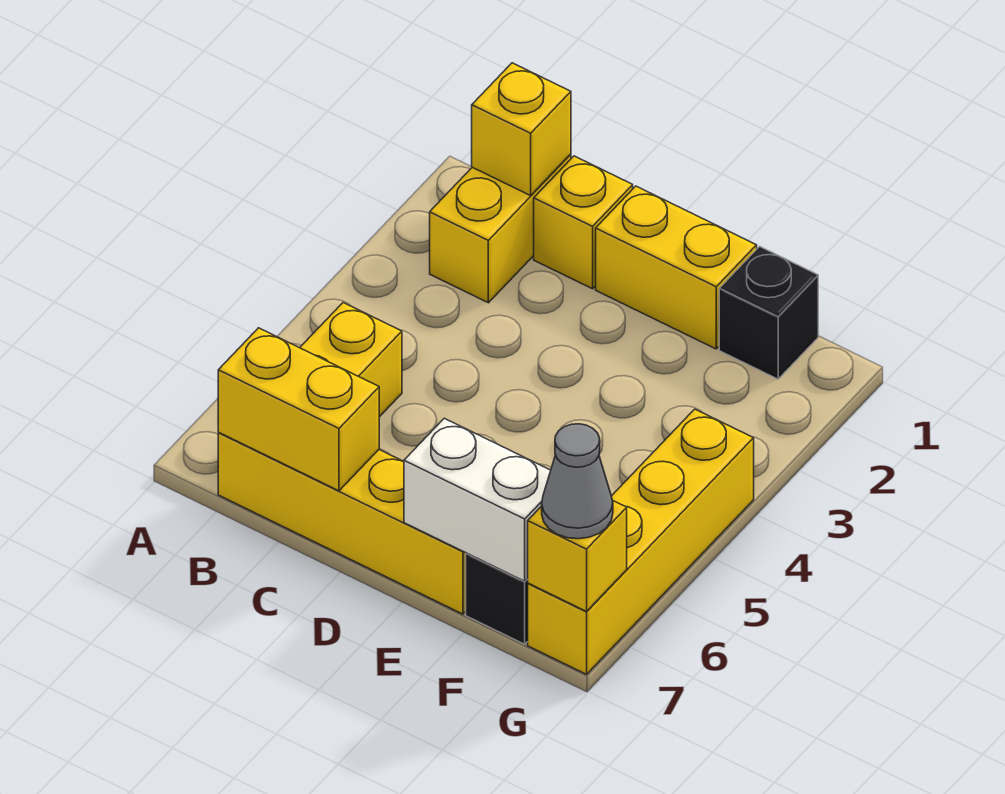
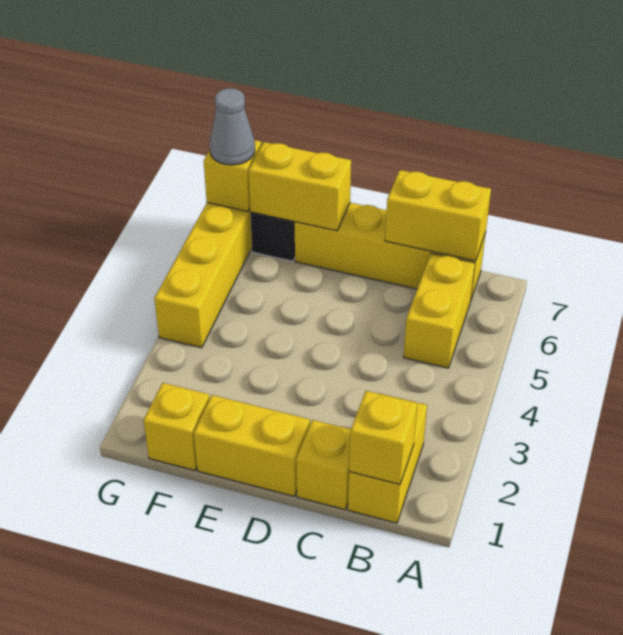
white 1x2 brick [404,418,551,581] -> yellow 1x2 brick [249,142,351,231]
black 1x1 brick [719,246,818,379] -> yellow 1x1 brick [144,383,210,471]

